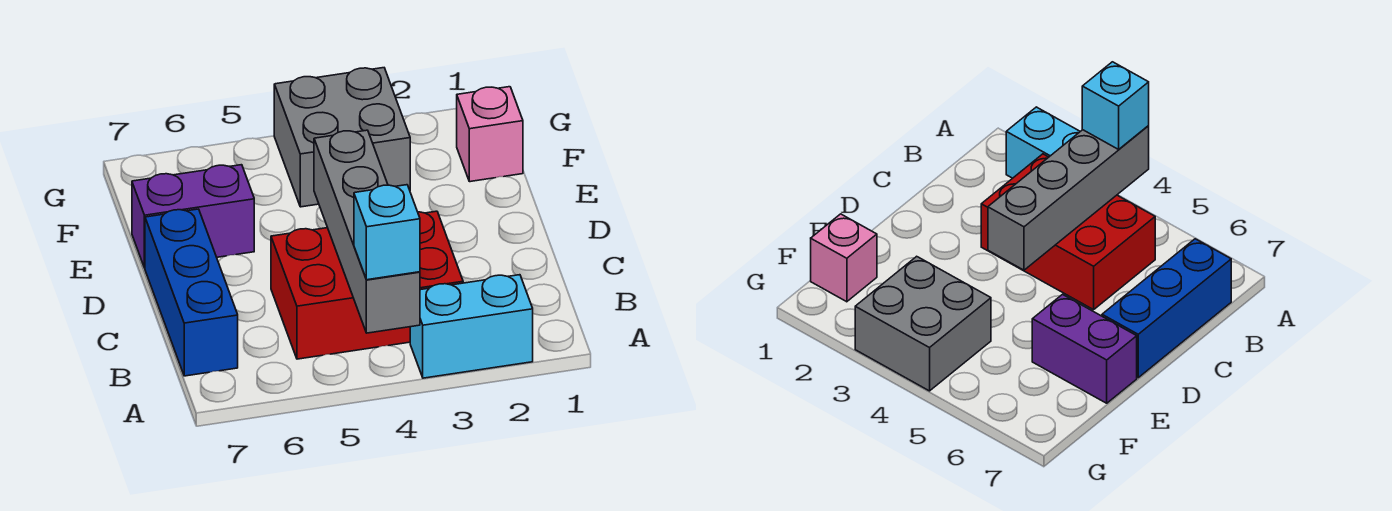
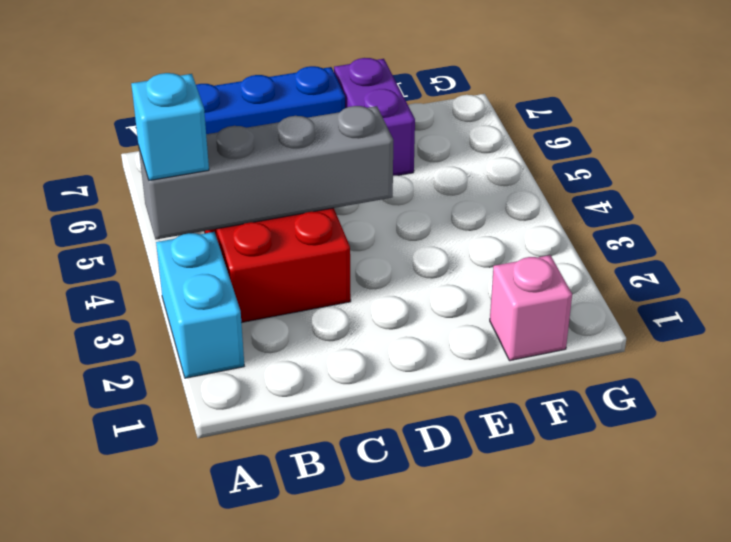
grey 2x2 brick [274,68,410,207] -> none

